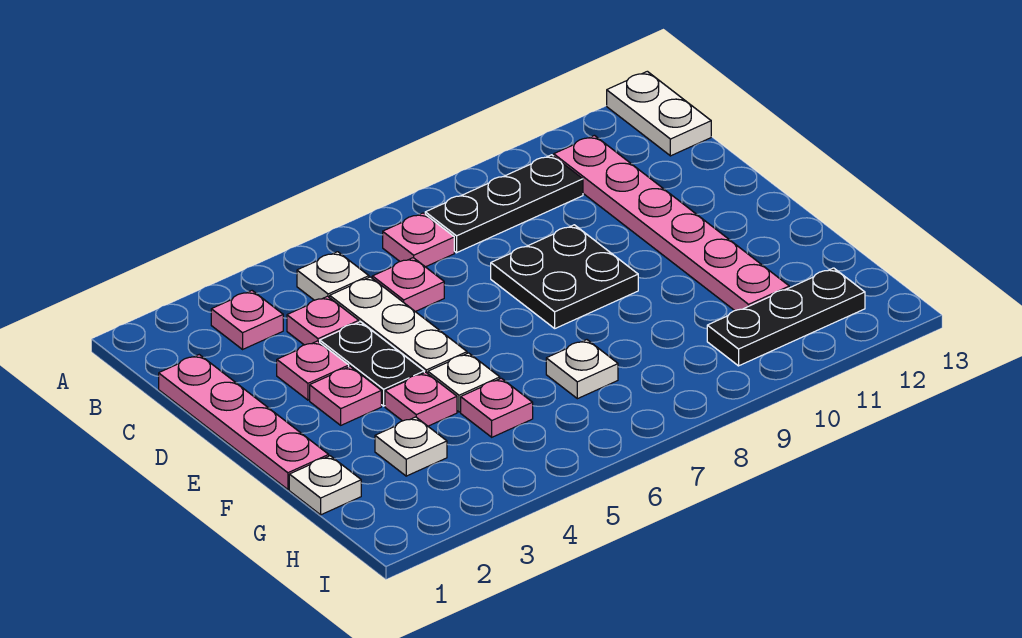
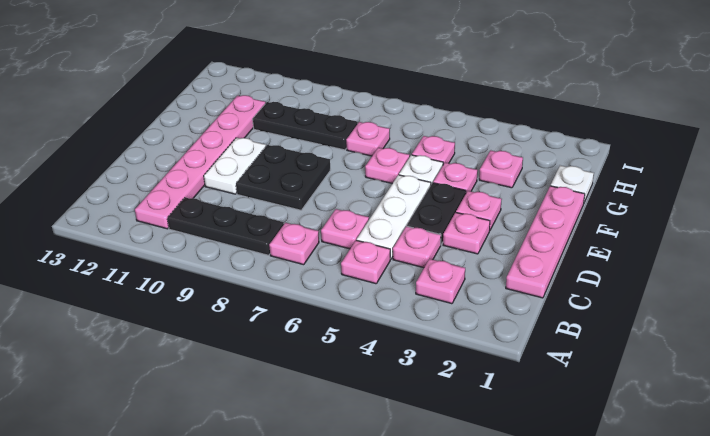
white 1x2 plate [607,71,711,156] -> white 1x2 plate moved to [204,138,266,194]
white 1x1 plate [297,252,369,300] -> pink 1x1 plate [341,240,390,284]
none -> pink 1x1 plate [365,148,410,184]
white 1x1 plate [375,417,447,476] -> pink 1x1 plate [479,150,523,188]
white 1x1 plate [546,340,618,399] -> pink 1x1 plate [346,122,390,156]
black 1x3 plate [707,268,865,366] -> black 1x3 plate moved to [253,102,358,150]

